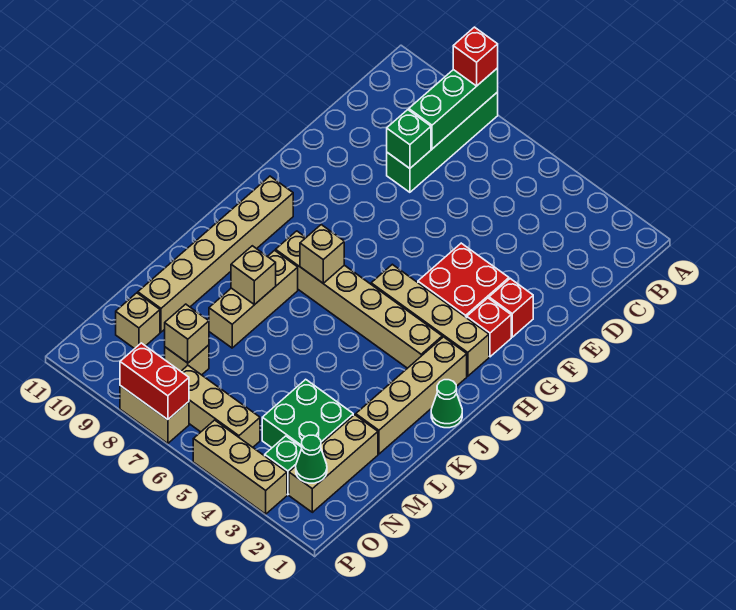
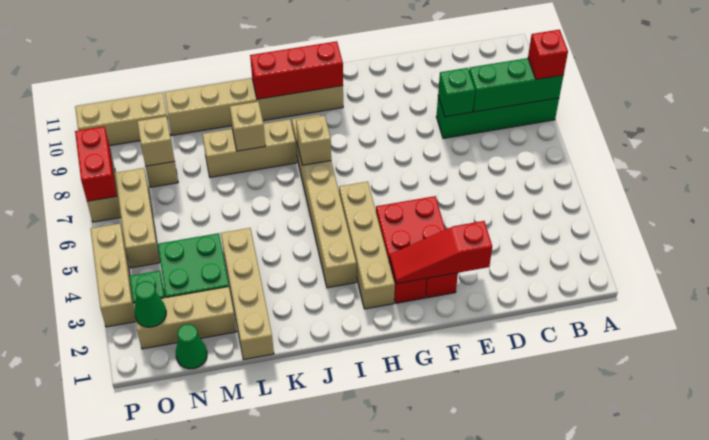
none -> red 1x3 slope [390,221,492,284]
none -> red 1x3 brick [250,41,343,99]
tan 1x4 brick [356,337,467,454] -> tan 1x4 brick turned to [221,228,274,359]
green 1x1 cone [431,380,462,428] -> green 1x1 cone moved to [176,324,207,369]
tan 1x1 brick [116,293,160,349] -> tan 1x3 brick [75,92,169,146]

